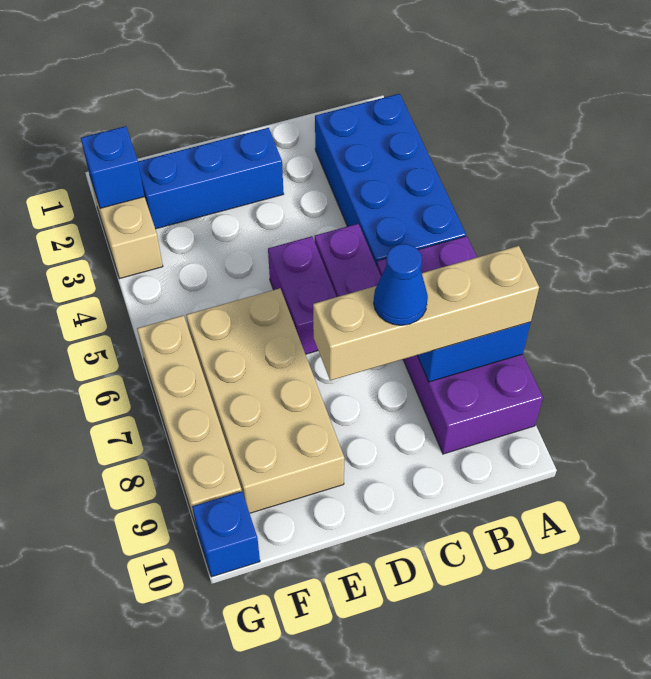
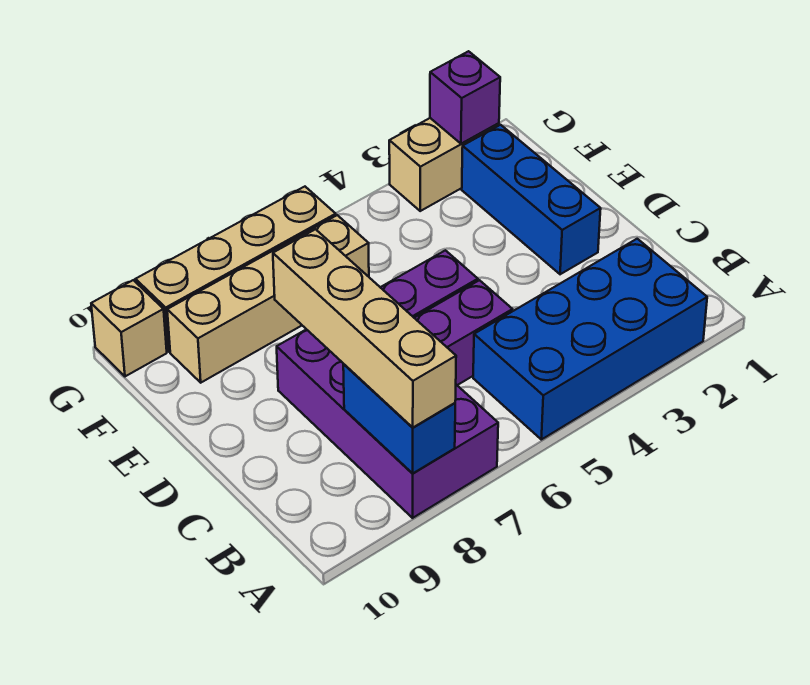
purple 2x4 brick [377,236,543,454] -> purple 2x4 brick turned to [277,329,498,518]
blue 1x1 cone [374,244,428,325] -> none
tan 2x4 brick [186,288,345,513] -> tan 1x4 brick [167,215,369,383]
blue 1x1 brick [81,126,145,208] -> purple 1x1 brick [430,51,500,144]
blue 1x1 brick [192,491,260,577] -> tan 1x1 brick [91,280,167,376]

